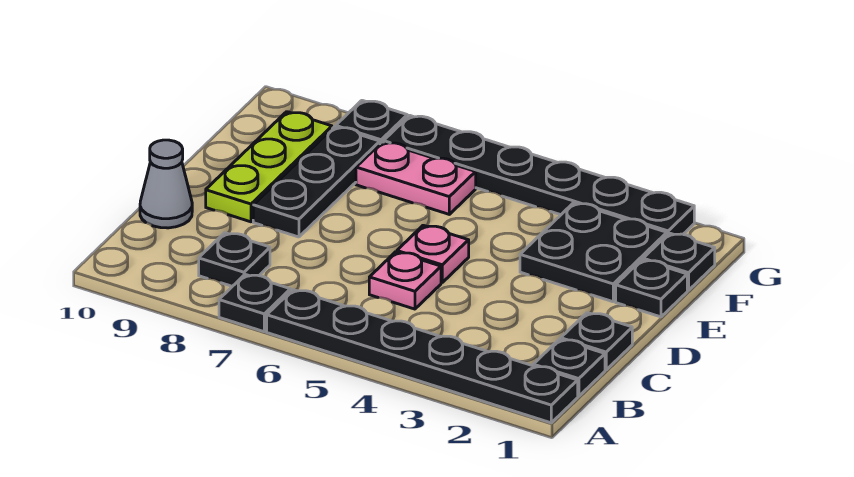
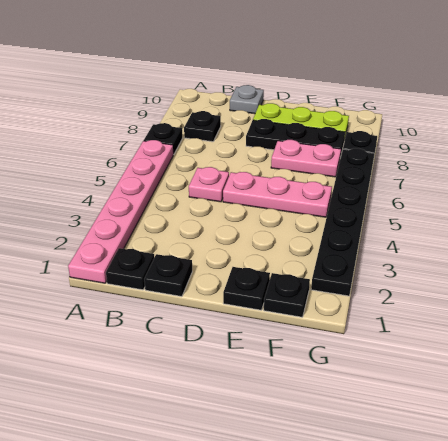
black 1x6 plate [267,290,578,423] -> pink 1x6 plate [68,140,173,283]
grey 1x1 cone [140,140,192,228] -> grey 1x1 plate [230,85,264,114]
pink 1x1 plate [397,225,469,282] -> pink 1x3 plate [223,172,332,217]
black 2x2 plate [520,203,667,302] -> none
pink 1x2 plate [356,142,476,214] -> pink 1x2 plate turned to [271,140,341,177]

